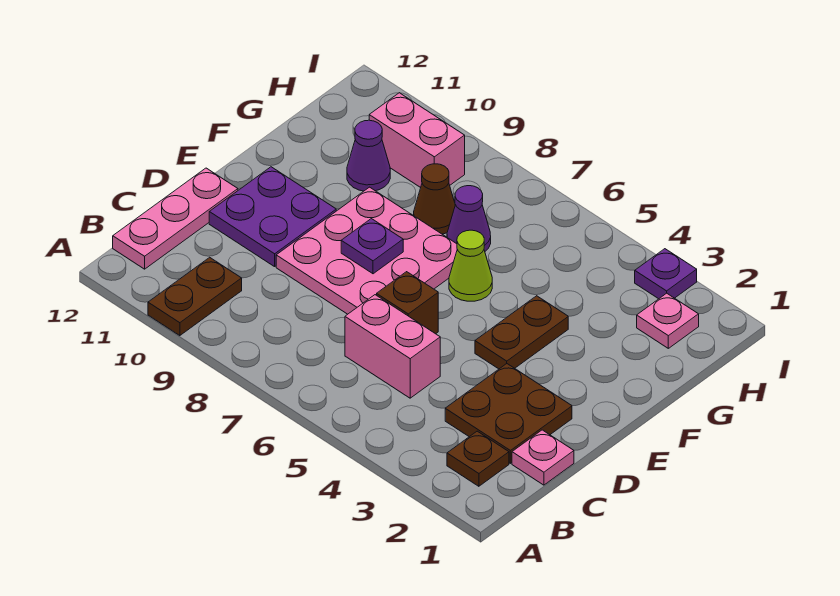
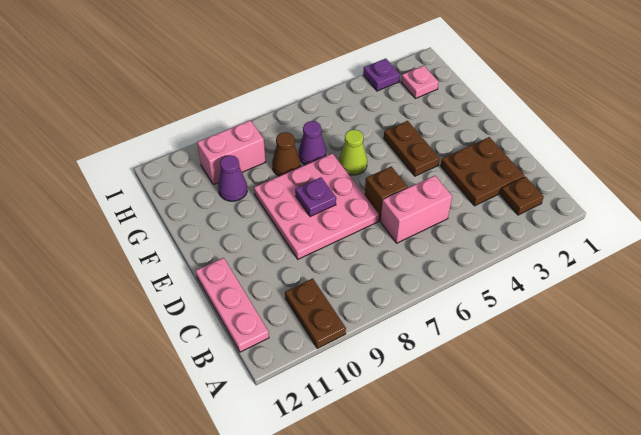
pink 1x1 plate [512,430,574,485] -> none
purple 2x2 plate [209,167,336,267] -> none

